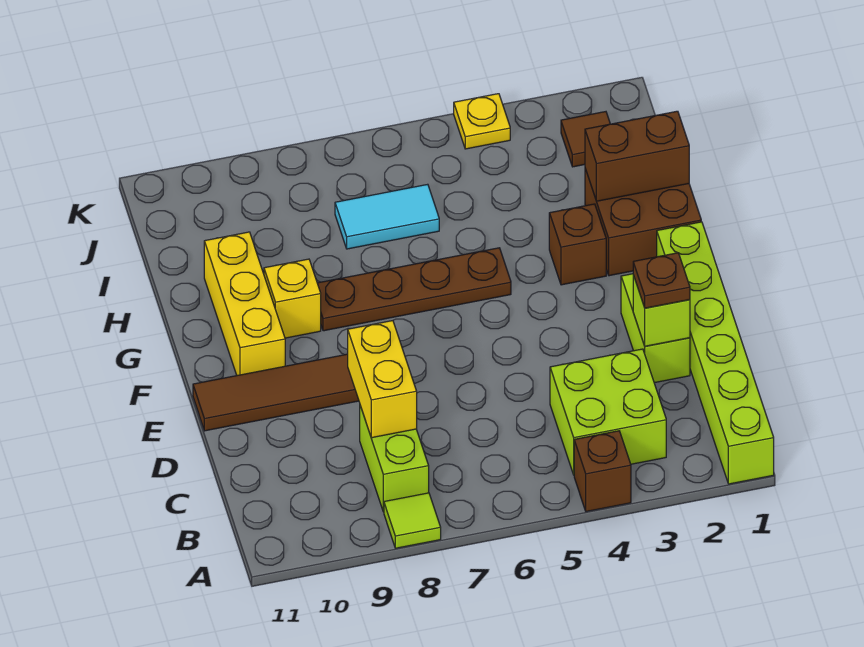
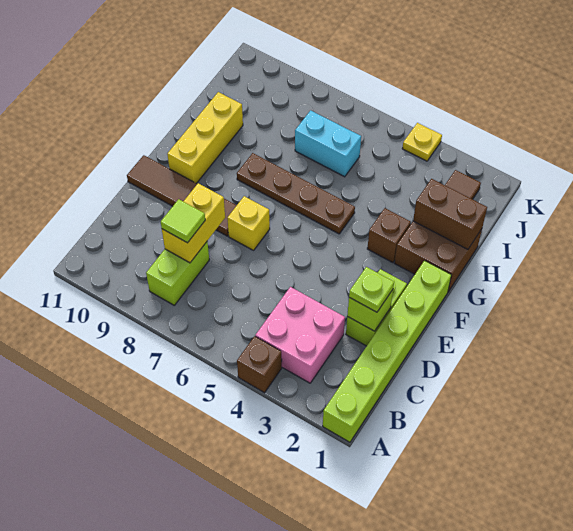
lime 1x1 tile [384,493,441,548] -> lime 1x1 tile moved to [161,199,205,243]
lime 2x2 brick [550,349,666,475] -> pink 2x2 brick [255,287,345,383]
brown 1x1 plate [633,253,690,308] -> lime 1x1 plate [349,267,394,312]
yellow 1x1 brick [264,259,321,338] -> yellow 1x1 brick moved to [227,196,270,250]
cyan 1x2 tile [335,184,439,249] -> cyan 1x2 brick [295,110,361,177]

